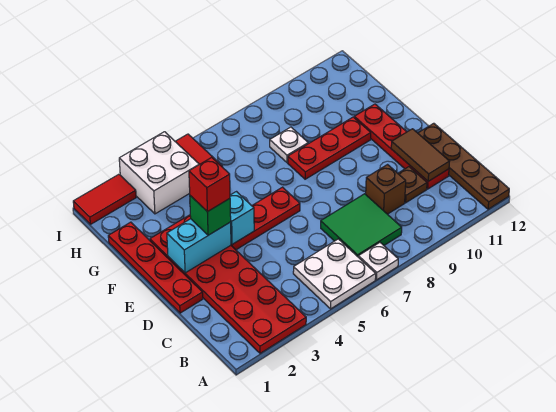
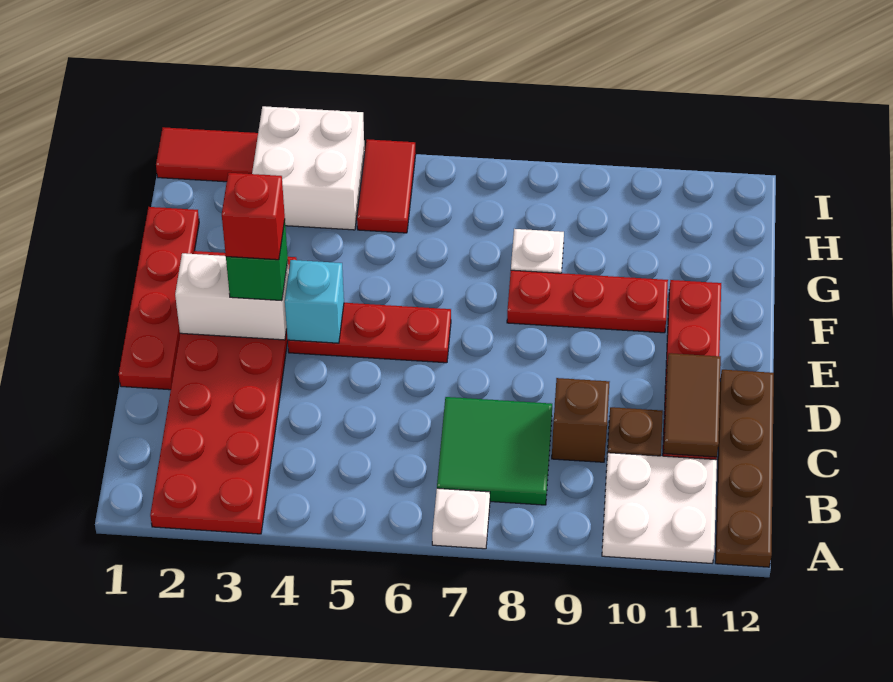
white 2x2 plate [293,239,376,309] -> white 2x2 plate moved to [602,453,717,563]
cyan 1x2 brick [167,219,231,273] -> white 1x2 brick [175,253,289,340]

